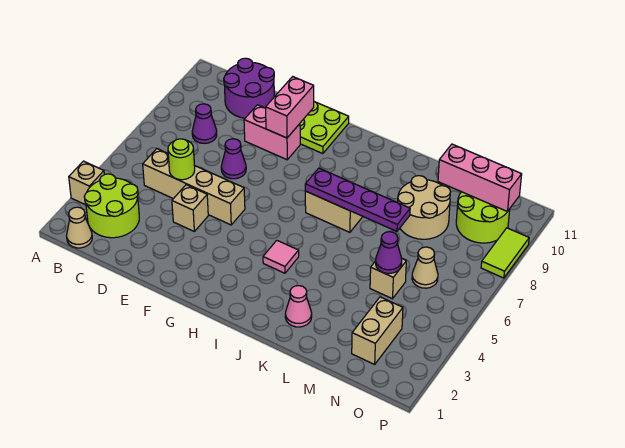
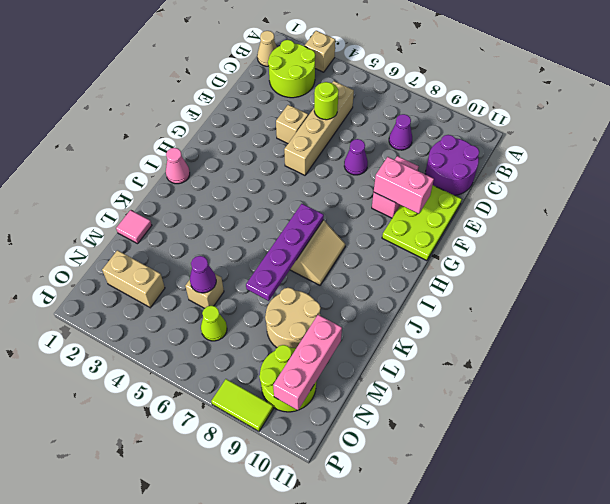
pink 1x1 tile [263,240,299,273] -> pink 1x1 tile moved to [116,210,152,244]
pink 1x1 cone [285,286,312,327] -> pink 1x1 cone moved to [166,148,190,184]
tan 1x1 cone [412,247,438,288] -> lime 1x1 cone [201,306,227,341]

